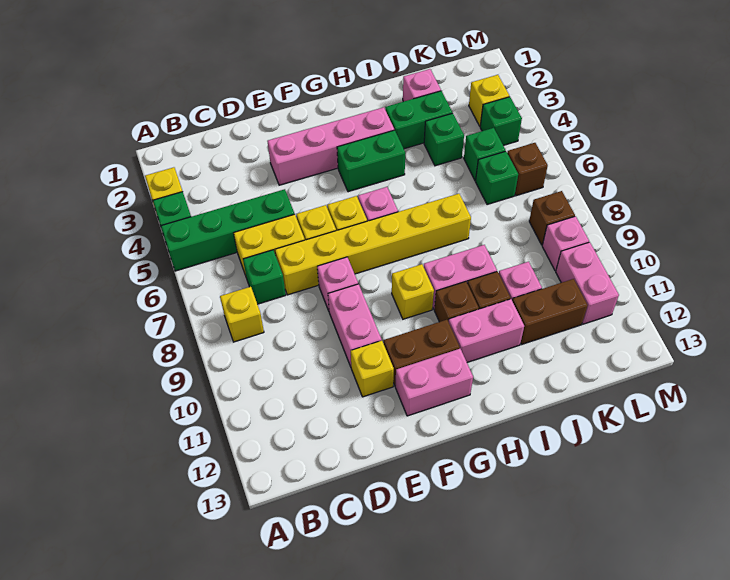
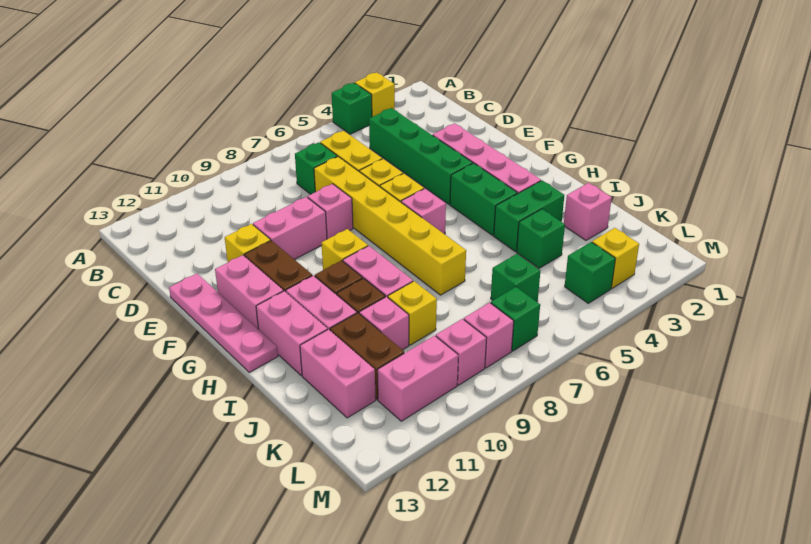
green 1x4 brick [161,189,294,271] -> green 1x4 brick moved to [369,108,473,204]
yellow 1x1 brick [220,287,264,342] -> yellow 1x1 brick moved to [388,281,437,345]
none -> pink 1x4 plate [169,274,278,372]
none -> pink 1x2 brick [256,291,328,376]
green 1x2 brick [385,91,452,149] -> green 1x2 brick turned to [494,180,564,252]
none -> pink 1x2 brick [300,329,376,418]
green 1x1 brick [464,128,506,181] -> green 1x1 brick moved to [491,287,540,351]
brown 1x1 brick [507,143,548,196] -> none
brown 1x1 brick [529,191,575,245] -> pink 1x1 brick [464,303,514,368]

